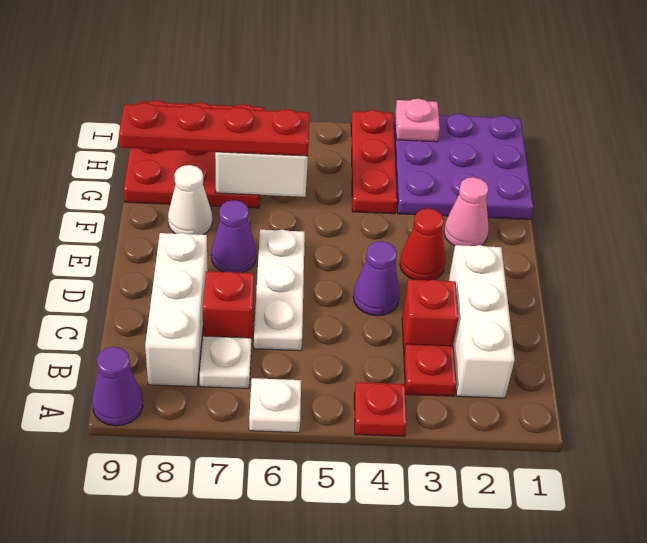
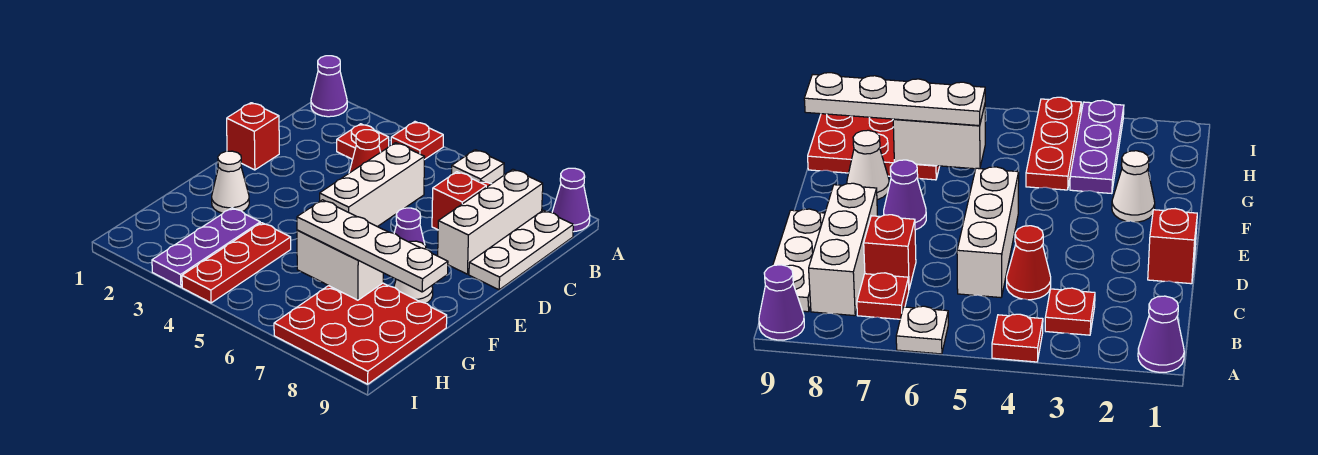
white 1x3 brick [449,245,515,398] -> white 1x3 brick moved to [320,143,425,227]
white 1x1 plate [200,336,251,389] -> red 1x1 plate [857,273,909,319]
red 1x1 brick [402,279,459,352] -> red 1x1 brick moved to [227,103,279,170]
white 1x3 plate [254,229,305,351] -> white 1x3 plate moved to [469,210,573,290]
purple 1x1 cone [353,241,400,316] -> purple 1x1 cone moved to [311,56,347,117]
red 1x1 cone [400,208,445,280] -> red 1x1 cone moved to [349,130,381,173]
pink 1x1 cone [444,177,489,246] -> white 1x1 cone [212,151,249,213]
purple 3x3 plate [394,114,533,219] -> purple 1x3 plate [152,208,260,287]
red 1x4 plate [119,103,309,156] -> white 1x4 plate [297,200,448,292]
pink 1x1 plate [395,99,440,142] -> none

